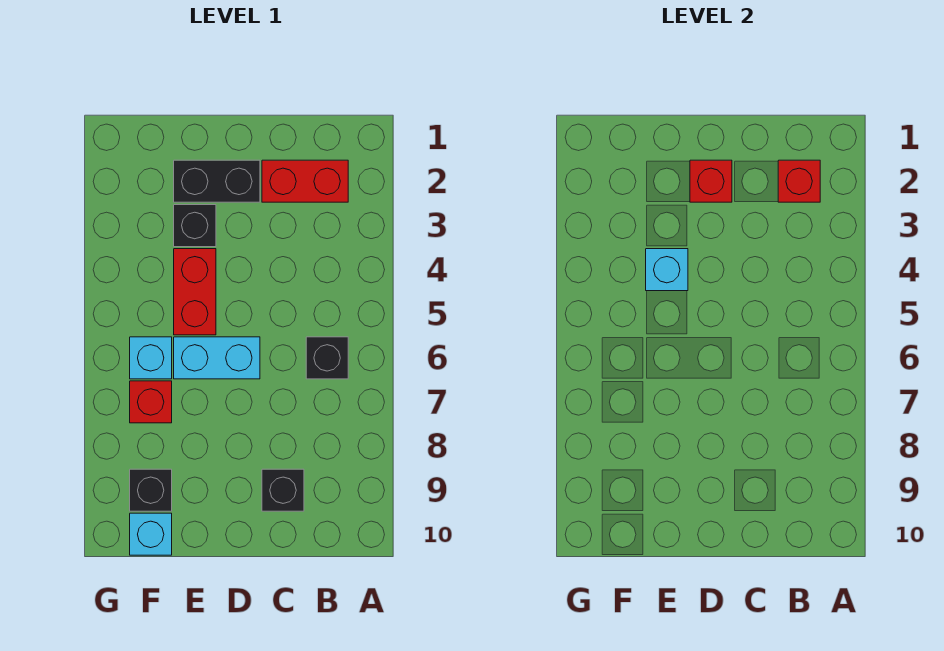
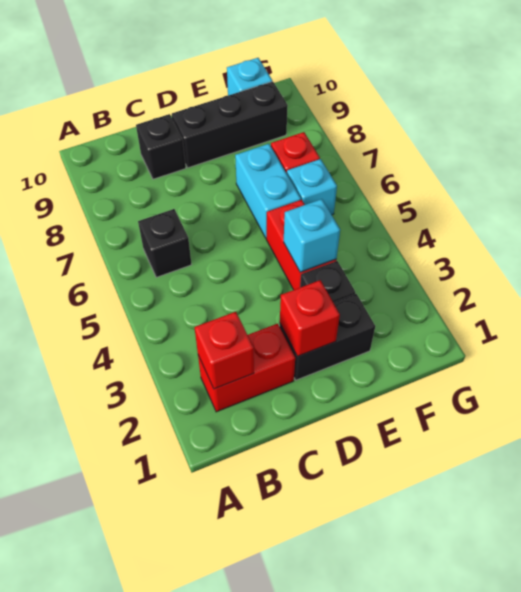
cyan 1x2 brick [174,337,260,379] -> cyan 1x2 brick turned to [235,144,301,238]
black 1x1 brick [130,469,172,511] -> black 1x3 brick [172,81,288,168]

